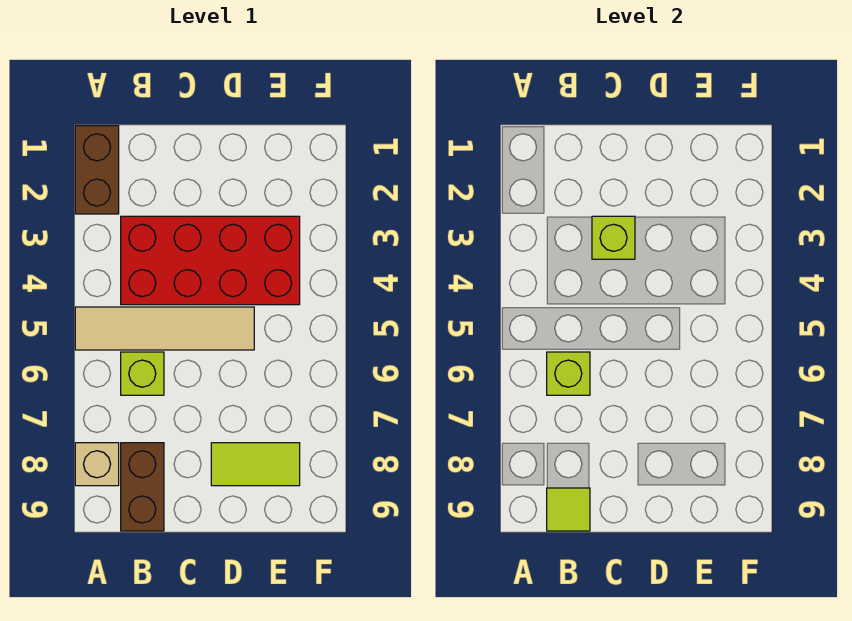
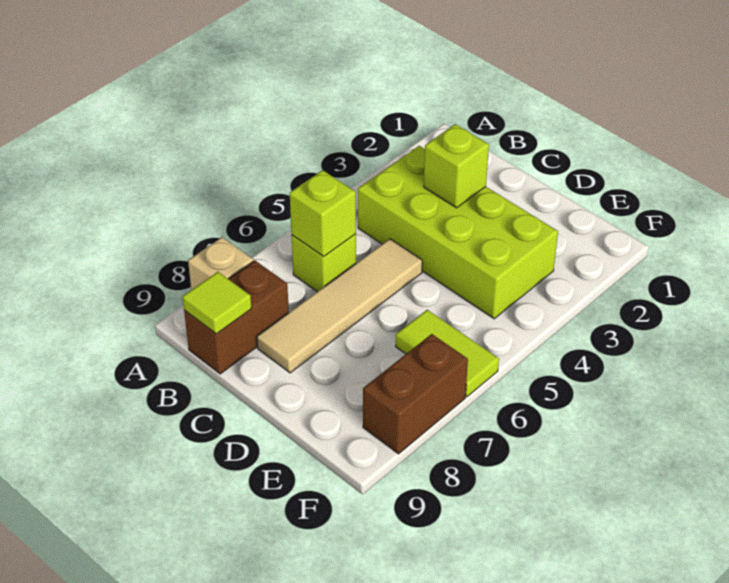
brown 1x2 brick [75,126,119,214] -> brown 1x2 brick moved to [363,334,468,454]
tan 1x4 tile [75,307,254,350] -> tan 1x4 tile turned to [257,239,422,373]
red 2x4 brick [121,216,300,305] -> lime 2x4 brick [358,146,558,319]
lime 1x2 tile [211,443,300,486] -> lime 1x2 tile moved to [395,310,499,397]

